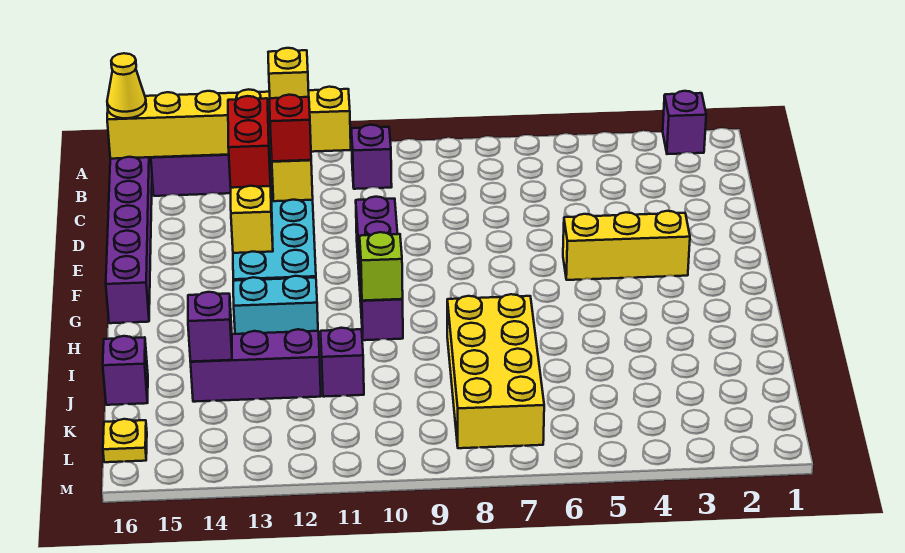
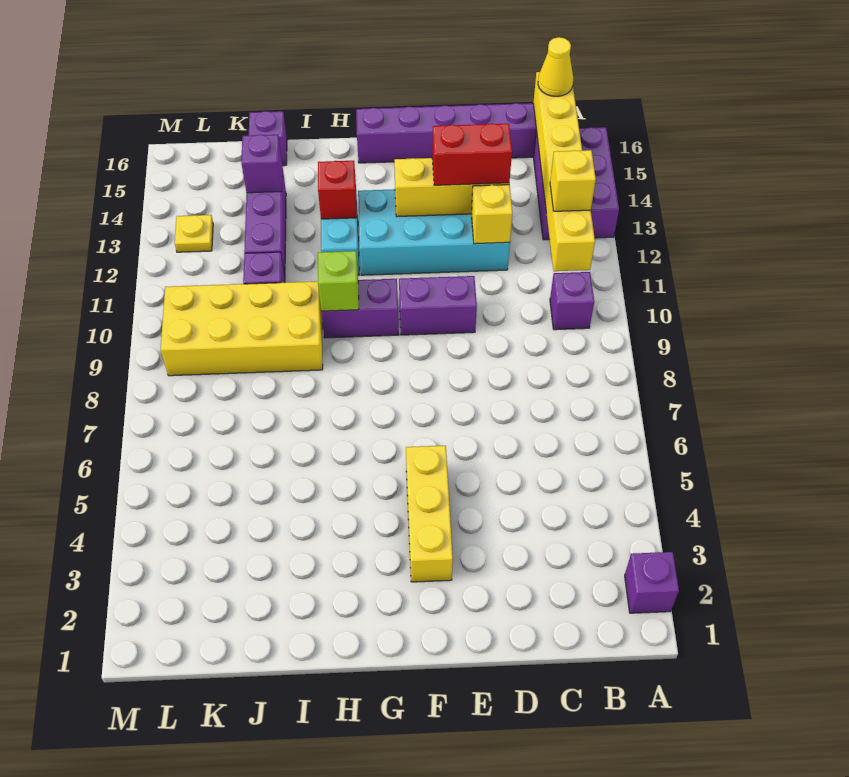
red 1x1 brick [269,95,311,161] -> red 1x1 brick moved to [318,161,357,219]
yellow 2x4 brick [447,294,544,448] -> yellow 2x4 brick moved to [161,281,323,376]
yellow 1x1 plate [103,419,147,462] -> yellow 1x1 plate moved to [175,215,213,252]

